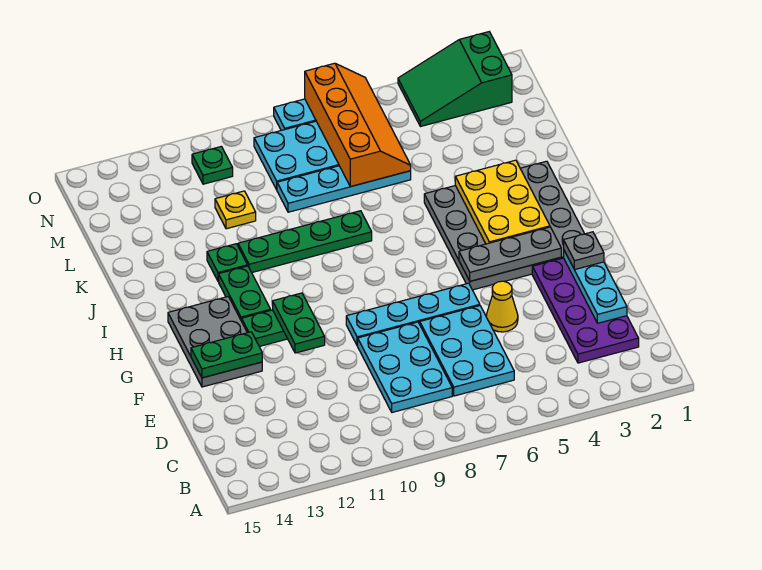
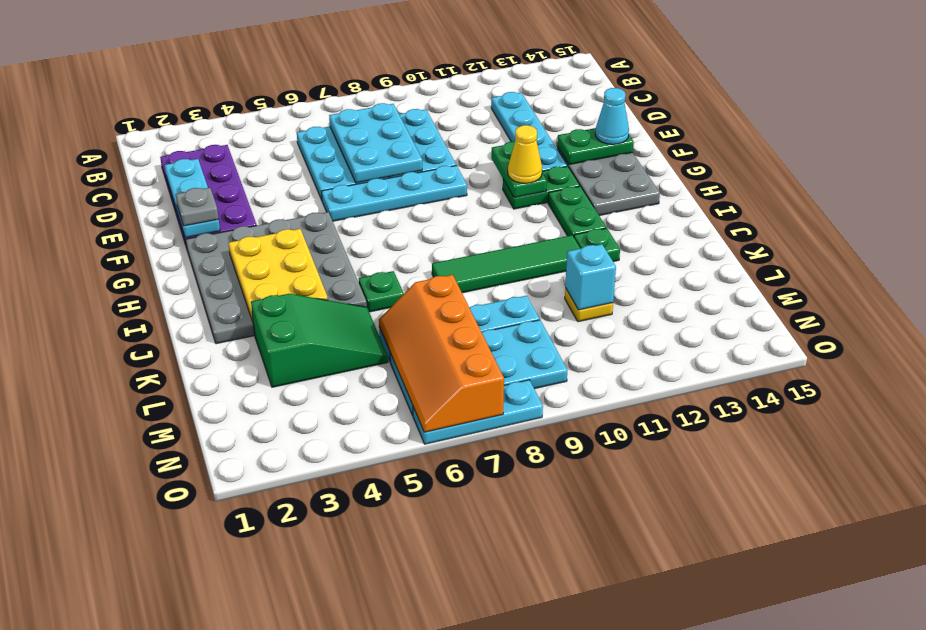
none -> cyan 2x3 plate [329,103,422,183]
none -> cyan 1x4 plate [491,92,567,171]
yellow 1x1 cone [486,281,518,332] -> yellow 1x1 cone moved to [508,125,542,183]
none -> cyan 1x1 cone [595,88,629,144]
grey 1x3 plate [459,227,561,281] -> none
green 1x4 plate [238,211,372,272] -> green 1x4 tile [432,235,580,293]
none -> cyan 1x1 brick [565,244,616,310]
green 2x3 slope [398,32,512,127] -> green 2x3 slope moved to [251,294,388,387]
green 1x1 plate [192,146,233,184] -> green 1x1 plate moved to [359,271,404,312]

